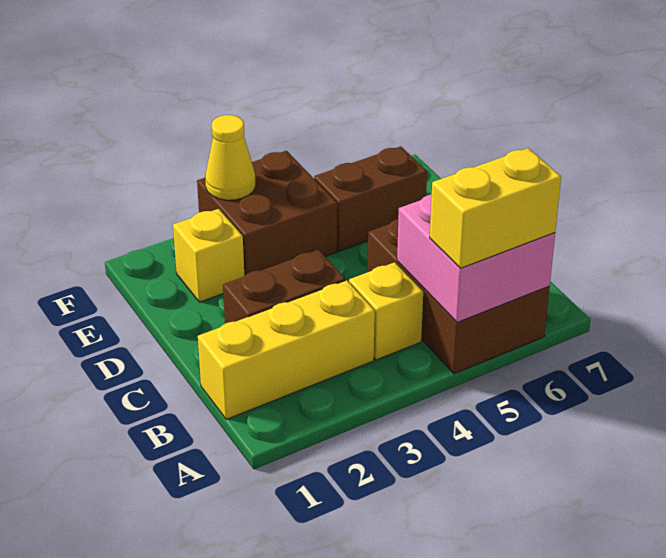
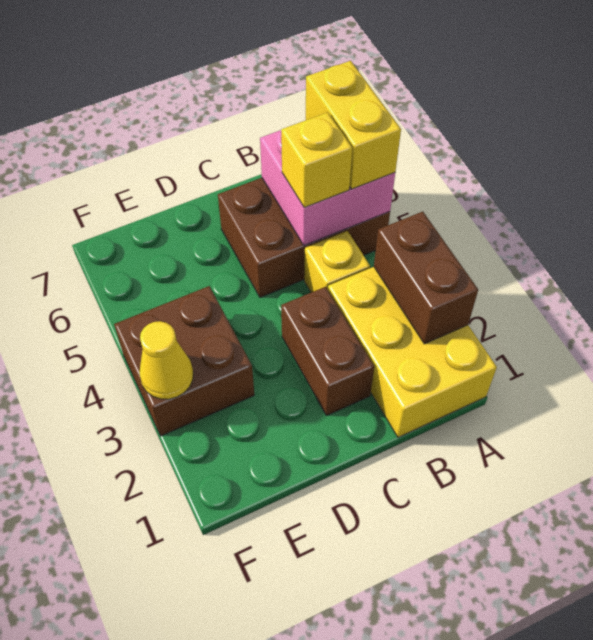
yellow 1x3 brick [198,280,375,419] -> yellow 2x3 brick [328,267,497,437]
yellow 1x1 brick [173,209,244,302] -> yellow 1x1 brick moved to [281,112,352,207]
brown 1x2 brick [314,146,427,251] -> brown 1x2 brick moved to [374,212,478,344]

